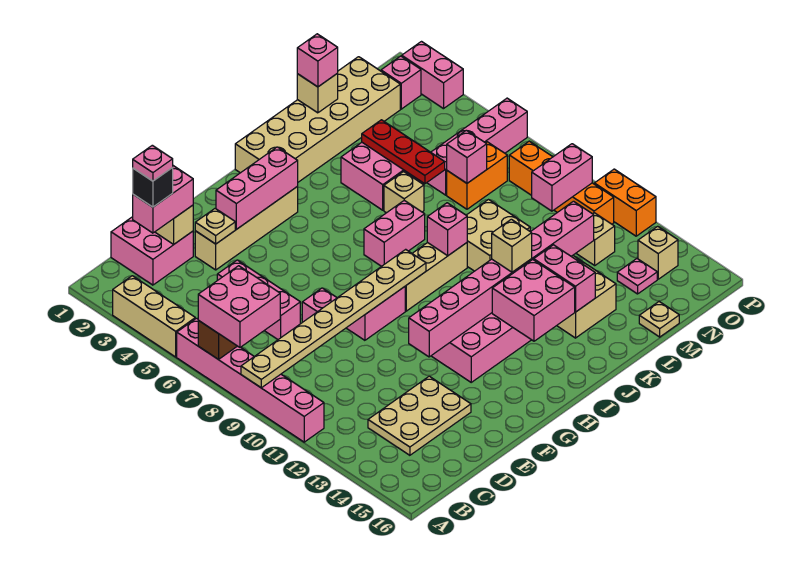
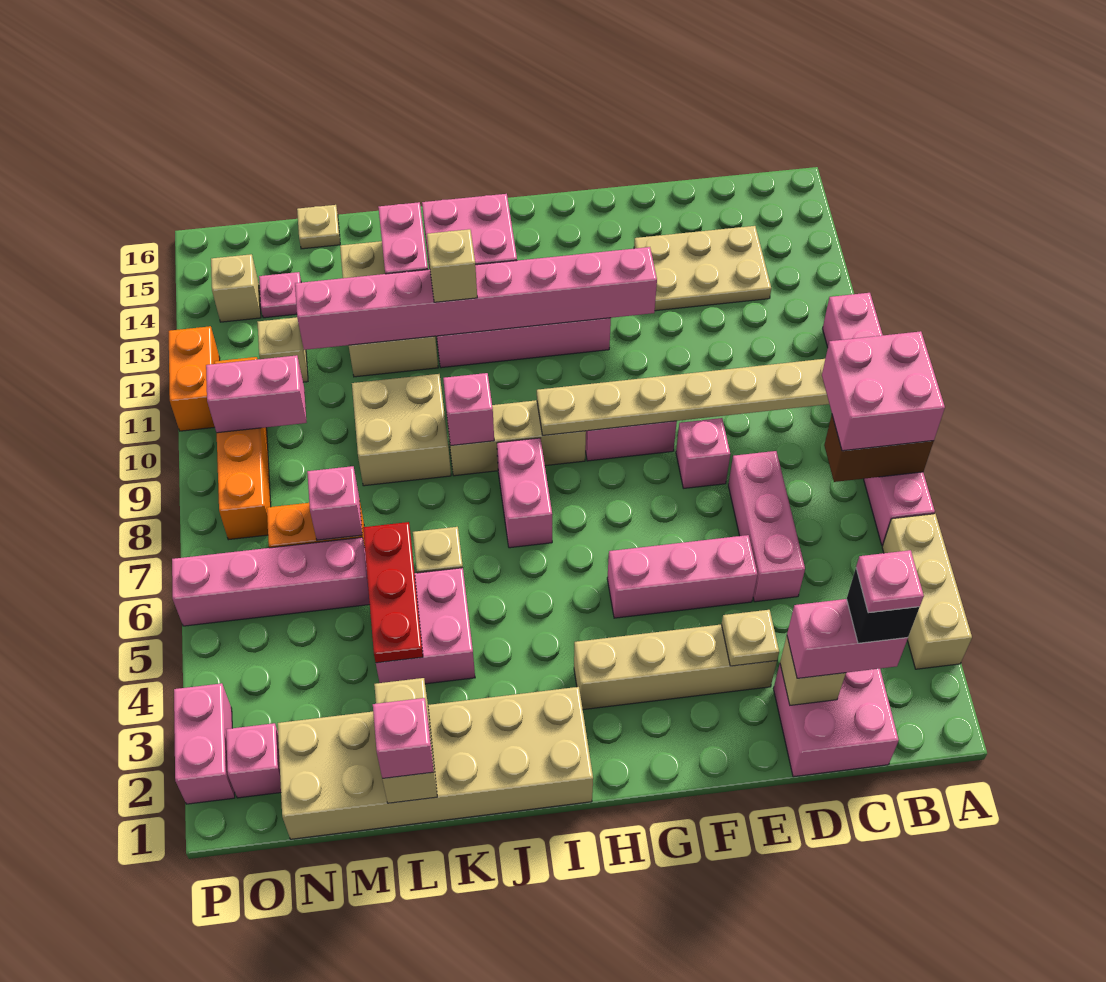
pink 1x3 brick [216,147,298,229] -> pink 1x3 brick moved to [607,535,757,618]
pink 1x2 brick [364,200,425,266] -> pink 1x2 brick turned to [497,438,552,548]
tan 1x1 brick [297,74,338,113] -> tan 1x2 brick [374,678,437,803]

